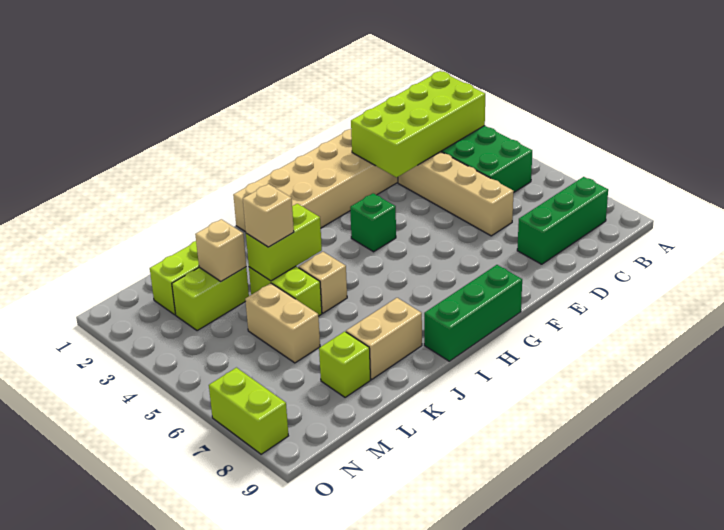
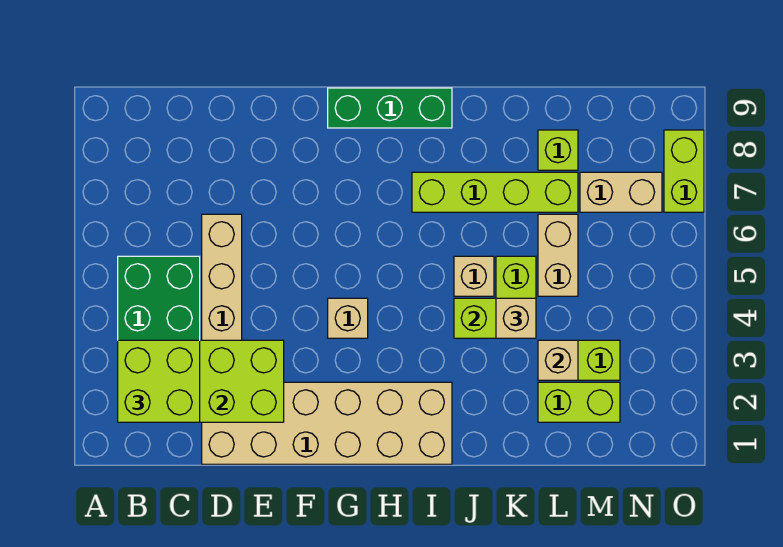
none -> lime 2x2 brick [118,340,200,422]
green 1x3 brick [517,177,608,264] -> none
green 1x1 brick [350,193,396,252] -> tan 1x1 brick [328,298,368,338]
none -> lime 1x4 brick [412,172,578,212]
tan 1x2 brick [346,298,422,379] -> tan 1x2 brick moved to [580,172,662,212]

